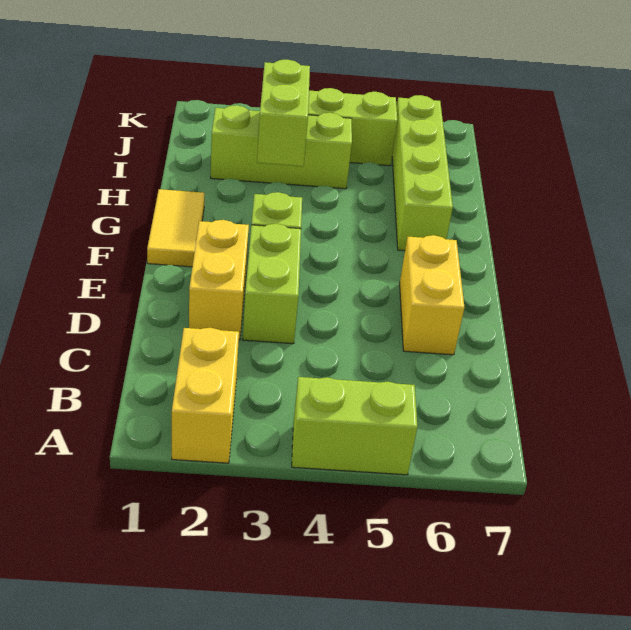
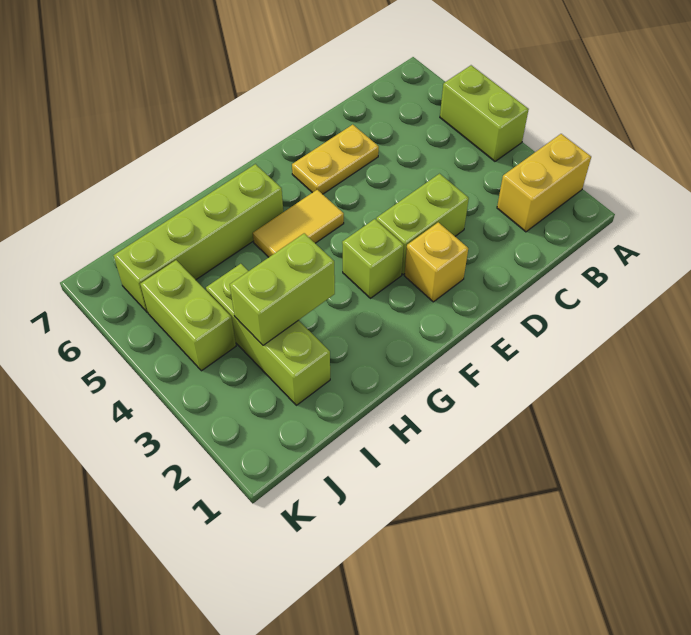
yellow 1x2 brick [189,220,249,340] -> yellow 1x1 brick [404,222,468,302]
yellow 1x2 brick [400,235,465,355] -> yellow 1x2 plate [292,125,379,194]
yellow 1x2 tile [147,189,205,267] -> yellow 1x2 tile moved to [253,190,344,257]

